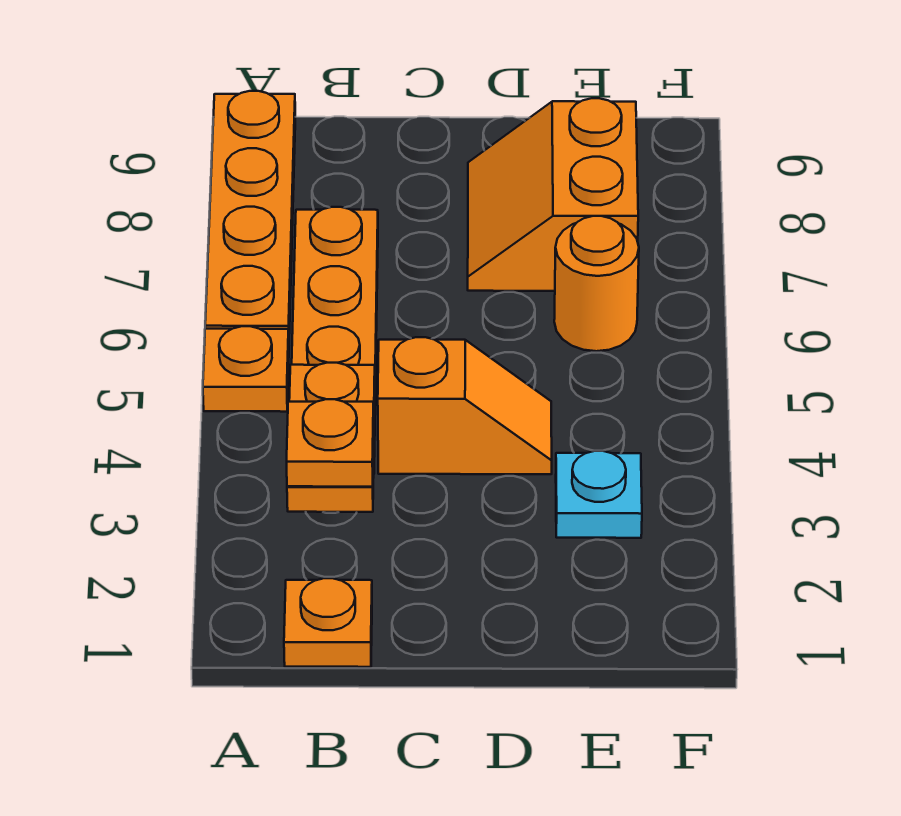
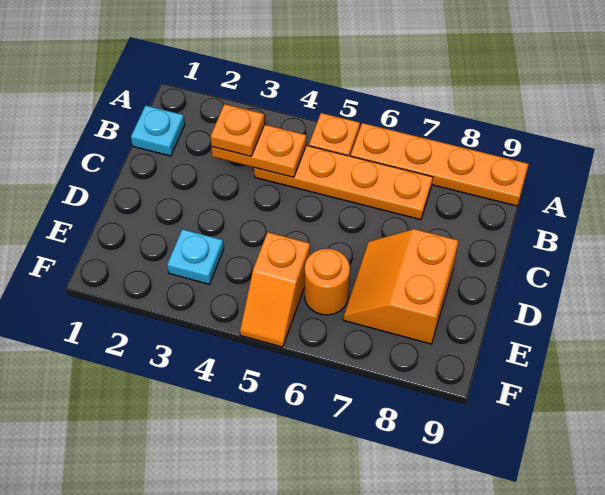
orange 1x1 plate [284,578,372,667] -> cyan 1x1 plate [131,105,185,156]
orange 1x2 slope [378,337,552,474] -> orange 1x2 slope moved to [240,232,310,347]
orange 2x2 slope [468,98,638,291] -> orange 2x2 slope turned to [344,229,459,344]

